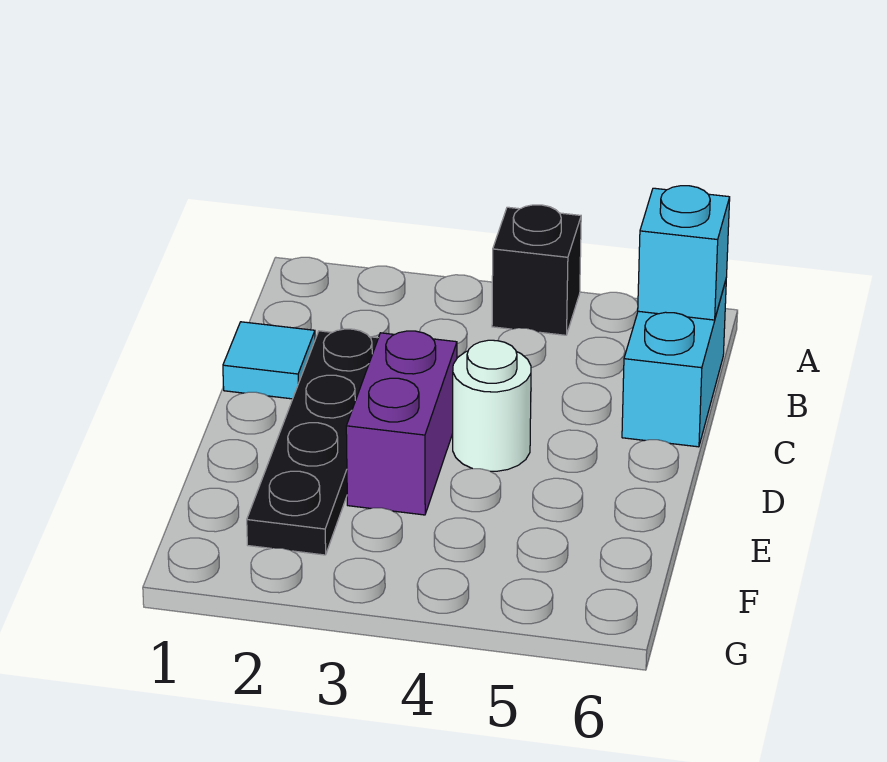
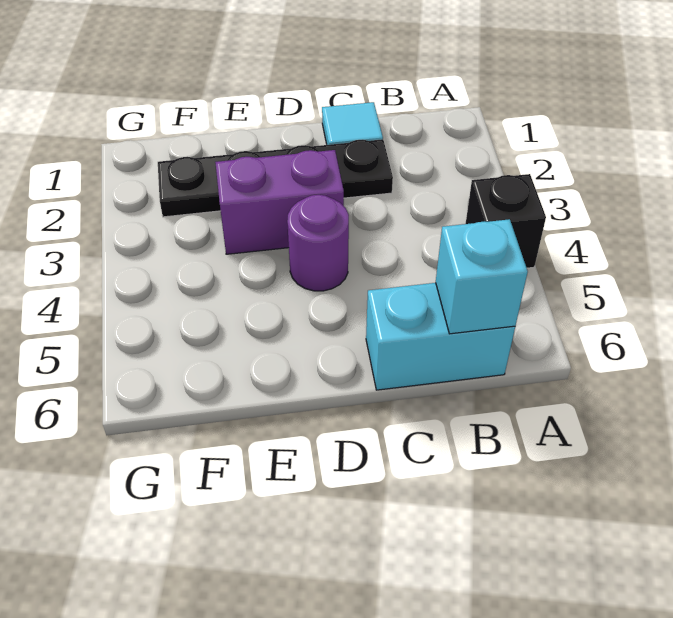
white 1x1 round brick [453,340,531,471] -> purple 1x1 round brick [287,195,349,291]

